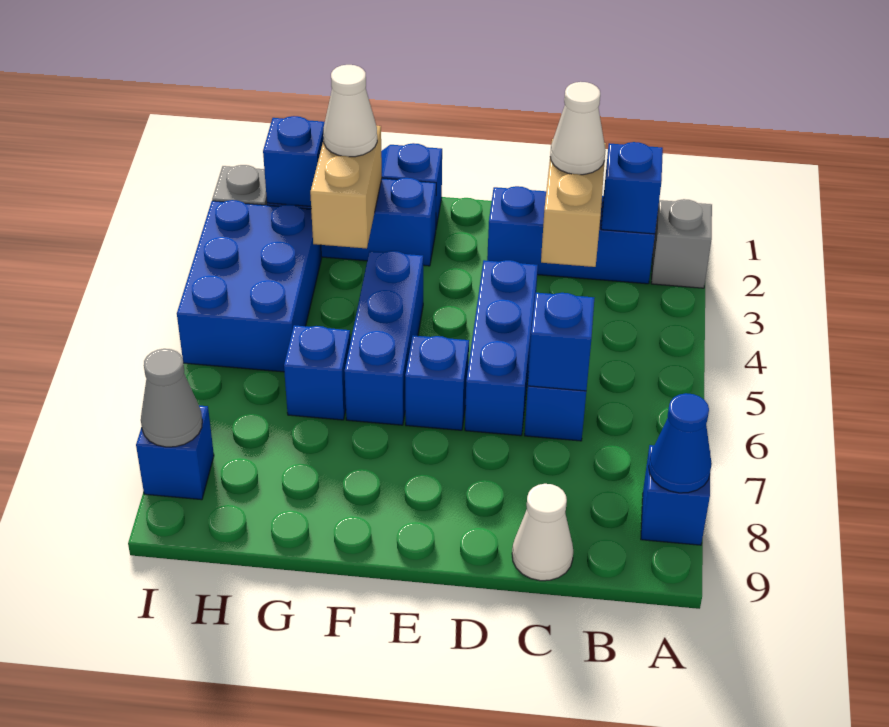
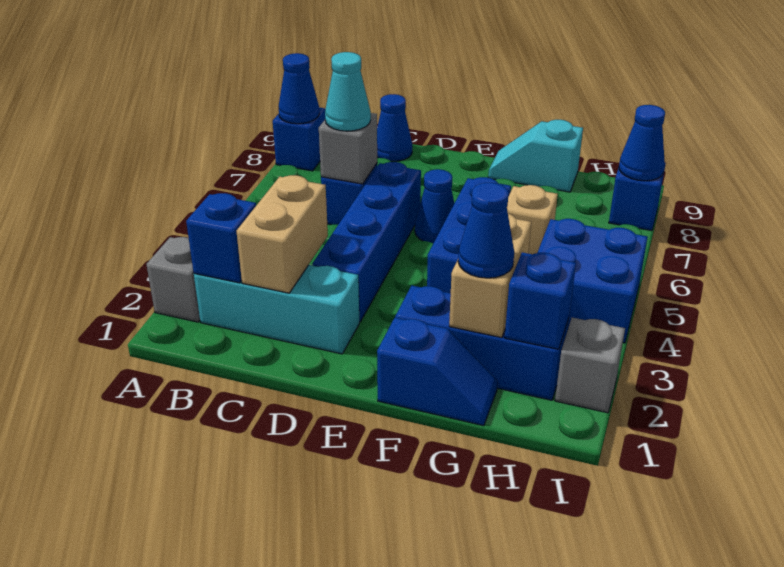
blue 1x3 brick [487,186,655,284] -> cyan 1x3 brick [194,265,359,354]
white 1x1 cone [550,82,606,175] -> none
blue 1x1 brick [528,293,594,391] -> grey 1x1 brick [319,113,377,184]
none -> cyan 1x1 cone [325,52,371,131]
white 1x1 cone [512,484,573,581] -> blue 1x1 cone [377,94,412,161]
blue 1x3 brick [465,260,538,436] -> blue 1x4 brick [312,162,421,322]
blue 1x1 brick [405,335,469,430] -> blue 1x1 cone [415,169,454,243]
none -> cyan 1x2 slope [488,120,583,192]
white 1x1 cone [323,65,377,157] -> blue 1x1 cone [458,183,514,278]
blue 1x1 brick [284,325,350,420] -> tan 1x1 brick [507,185,558,254]
blue 2x3 brick [177,200,322,372] -> blue 2x2 brick [538,219,648,343]
grey 1x1 cone [141,349,202,447] -> blue 1x1 cone [619,105,665,181]

